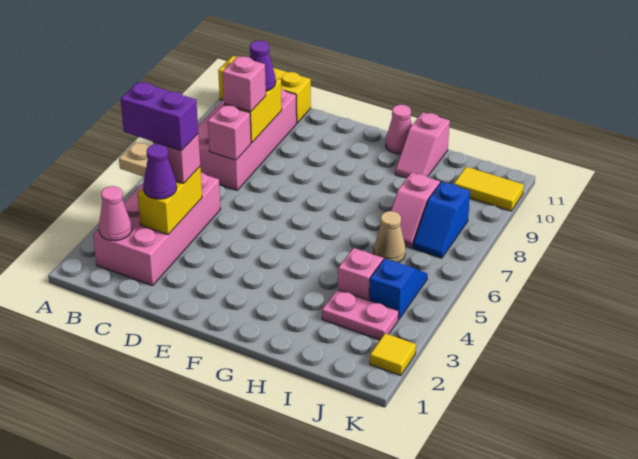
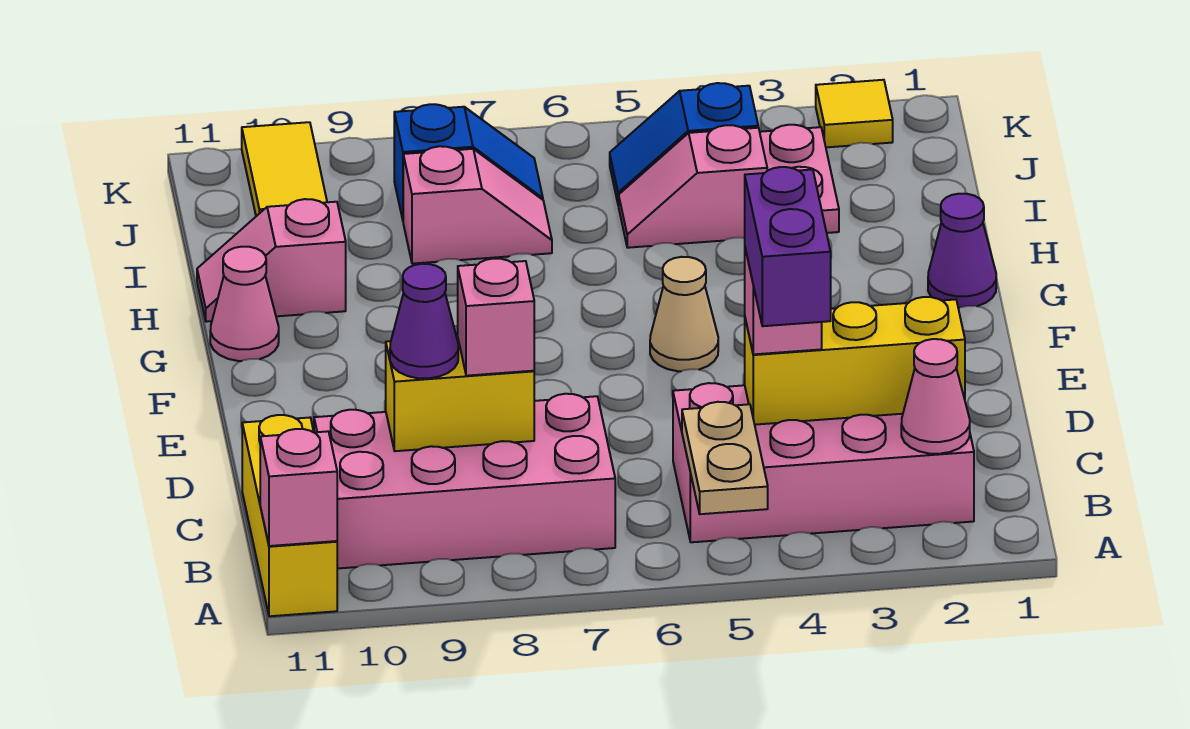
yellow 1x2 brick [138,167,202,235] -> yellow 1x3 brick [745,297,965,425]
purple 1x1 cone [143,144,177,199] -> purple 1x1 cone moved to [928,194,996,308]
pink 1x1 brick [208,105,251,160] -> pink 1x1 brick moved to [260,429,337,546]
pink 1x2 slope [395,112,450,178] -> pink 1x2 slope turned to [197,199,346,322]
tan 1x1 cone [374,211,406,263] -> tan 1x1 cone moved to [650,257,718,371]

